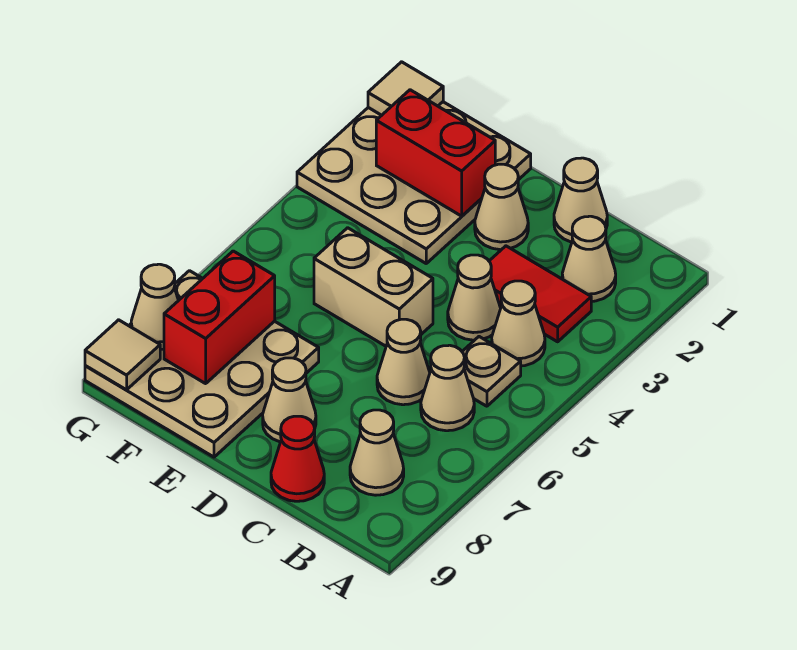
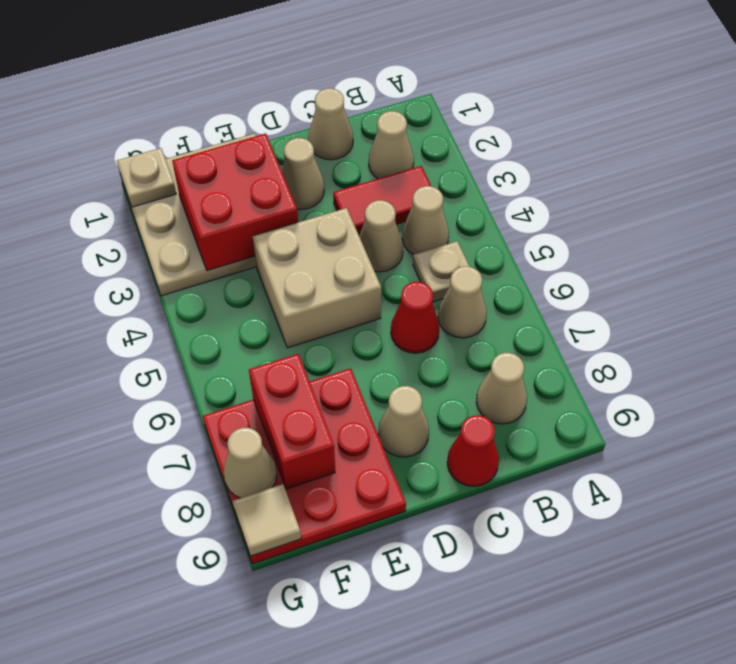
tan 1x1 cone [377,319,430,405] -> red 1x1 cone [391,282,439,353]
tan 1x2 brick [314,228,433,346] -> tan 2x2 brick [253,208,381,348]
red 1x2 brick [376,90,495,216] -> red 2x2 brick [172,133,298,271]
tan 3x3 plate [85,271,319,457] -> red 3x3 plate [203,368,406,564]
tan 1x1 tile [368,62,443,115] -> tan 1x1 plate [117,148,176,207]

